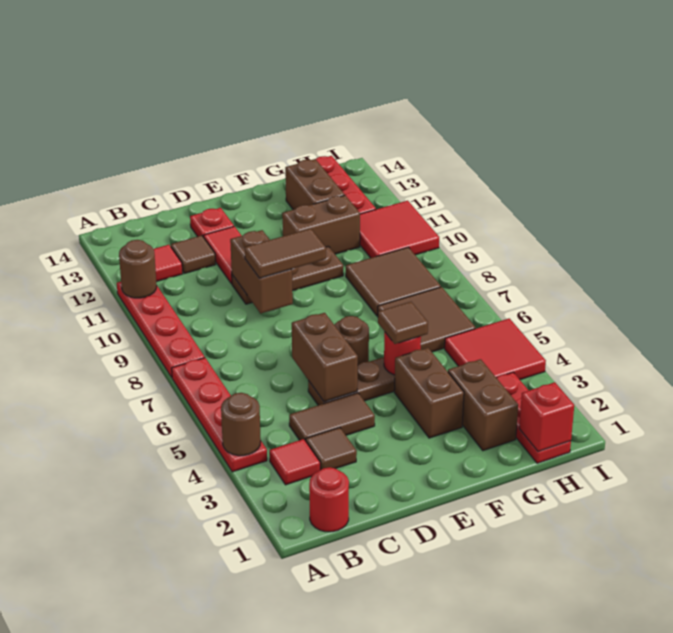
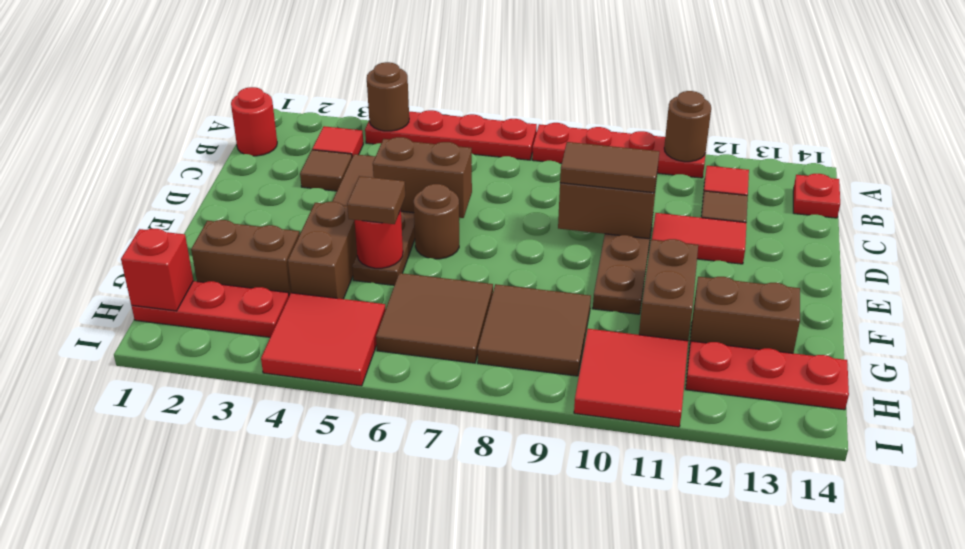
brown 1x2 tile [245,229,326,278] -> brown 1x2 tile turned to [560,142,659,193]
red 1x1 plate [190,208,234,237] -> red 1x1 plate moved to [793,174,840,218]
brown 1x2 brick [394,348,464,438] -> brown 1x2 brick turned to [288,202,357,299]

